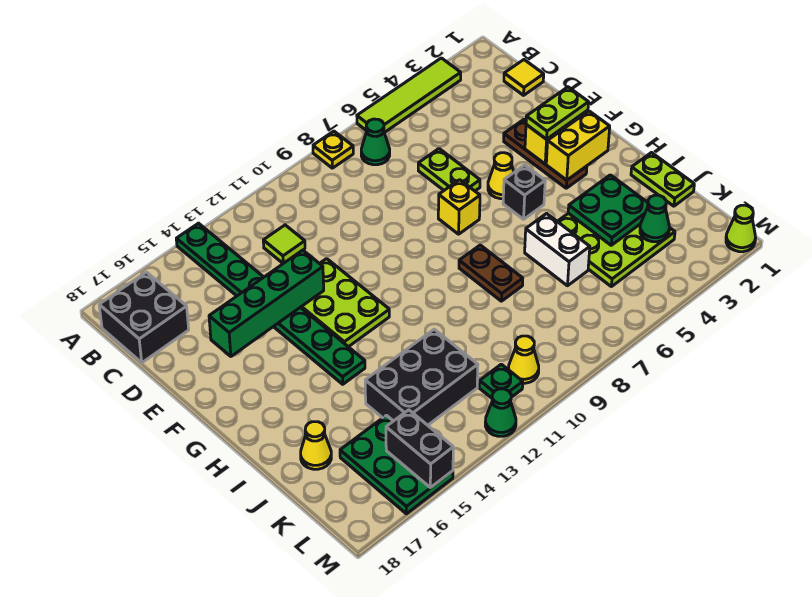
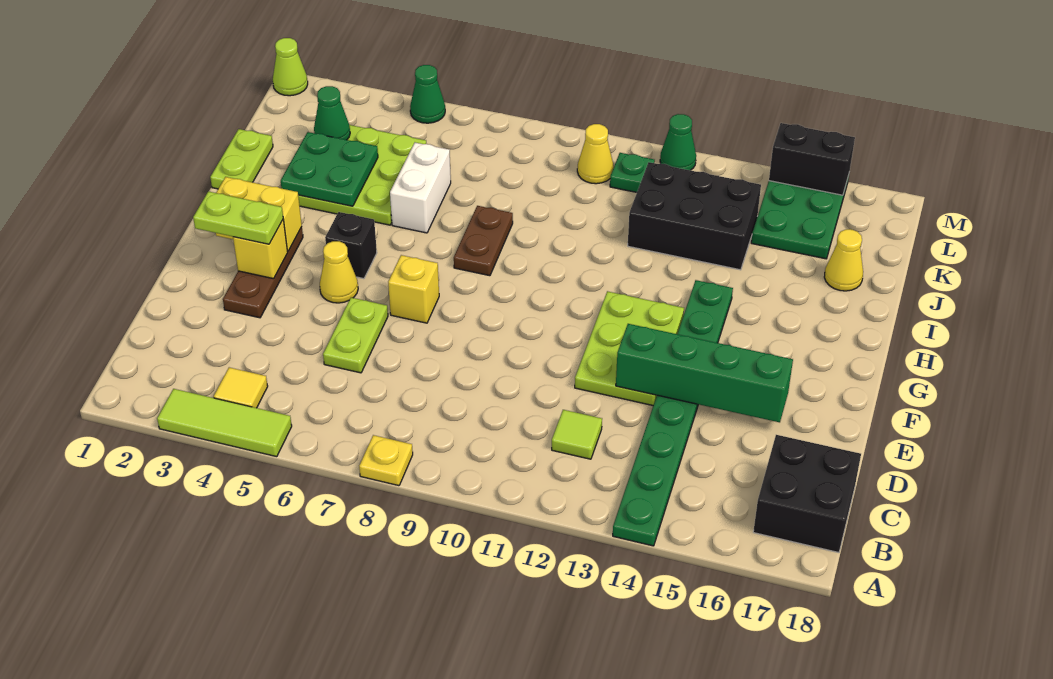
lime 1x4 tile [357,58,461,132] -> lime 1x3 tile [157,389,292,457]
green 1x1 cone [361,119,390,165] -> green 1x1 cone moved to [410,65,445,123]
yellow 1x1 tile [504,60,544,95] -> yellow 1x1 tile moved to [214,367,268,408]
black 1x2 brick [386,410,453,488] -> black 1x2 brick turned to [769,123,855,195]

